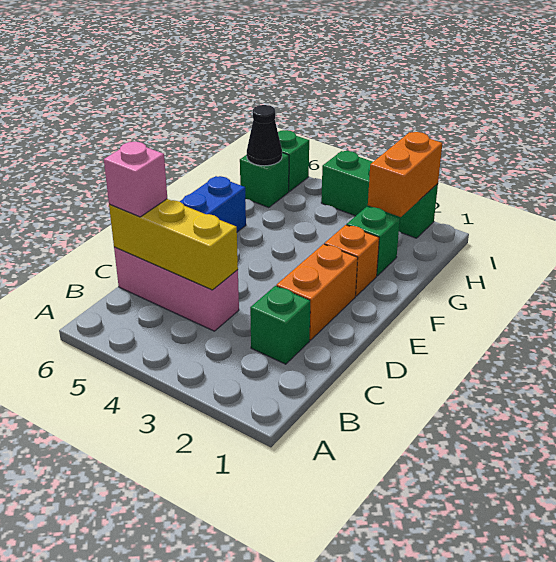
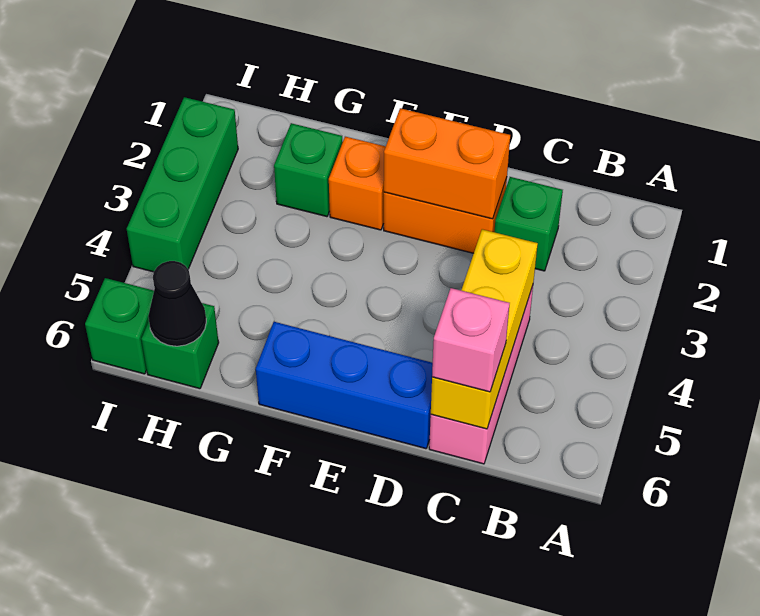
orange 1x2 brick [368,132,442,217] -> orange 1x2 brick moved to [384,108,510,219]

